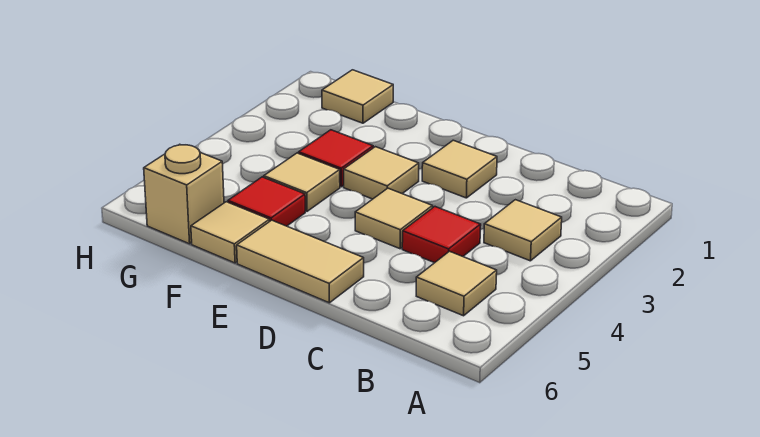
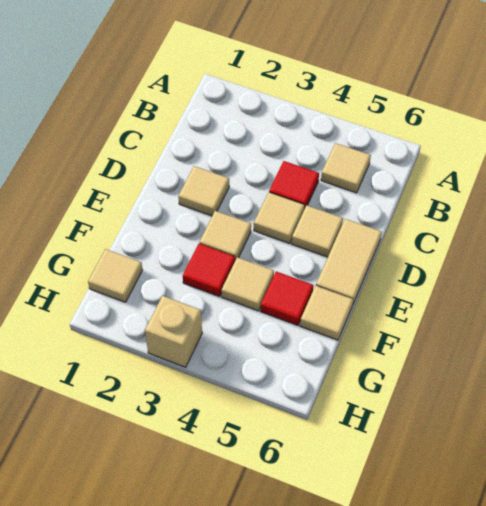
tan 1x1 tile [484,200,562,261] -> tan 1x1 tile moved to [292,205,343,257]
tan 1x1 brick [144,144,224,244] -> tan 1x1 brick moved to [145,296,202,367]

